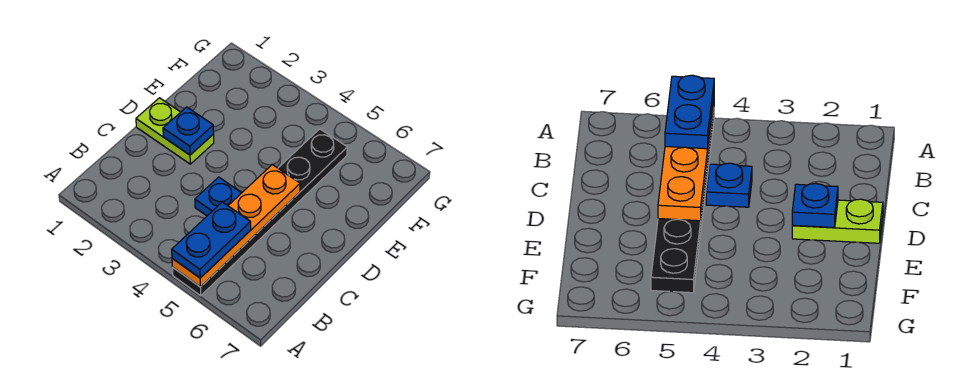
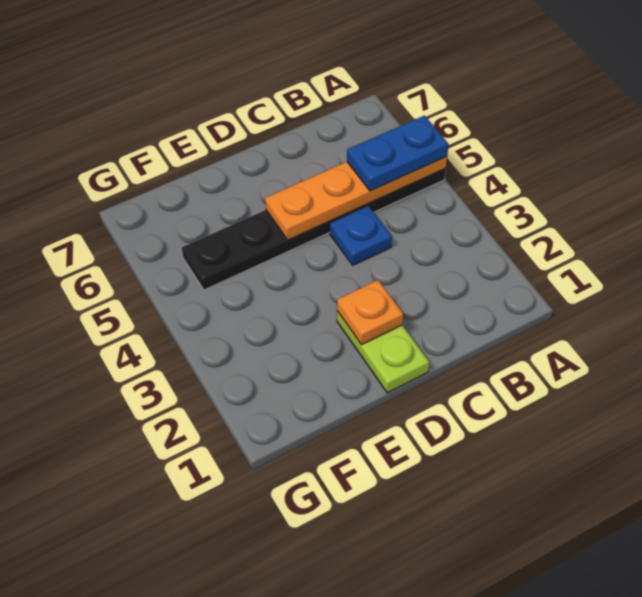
blue 1x1 plate [163,107,214,155] -> orange 1x1 plate [337,280,403,345]

